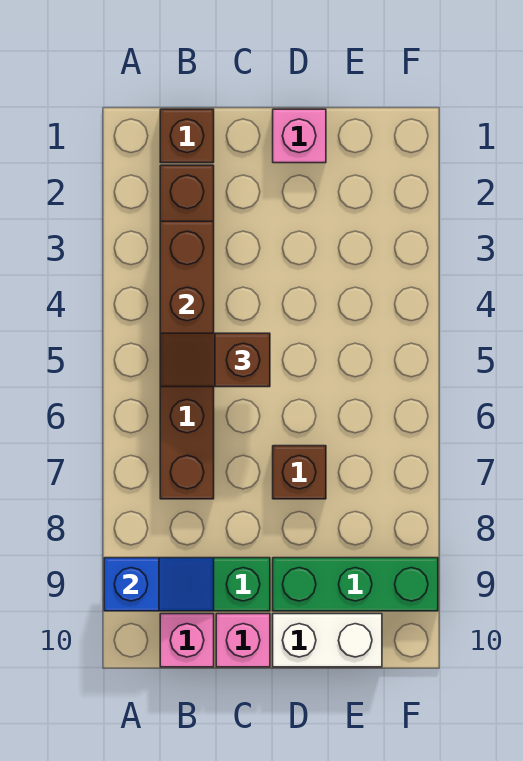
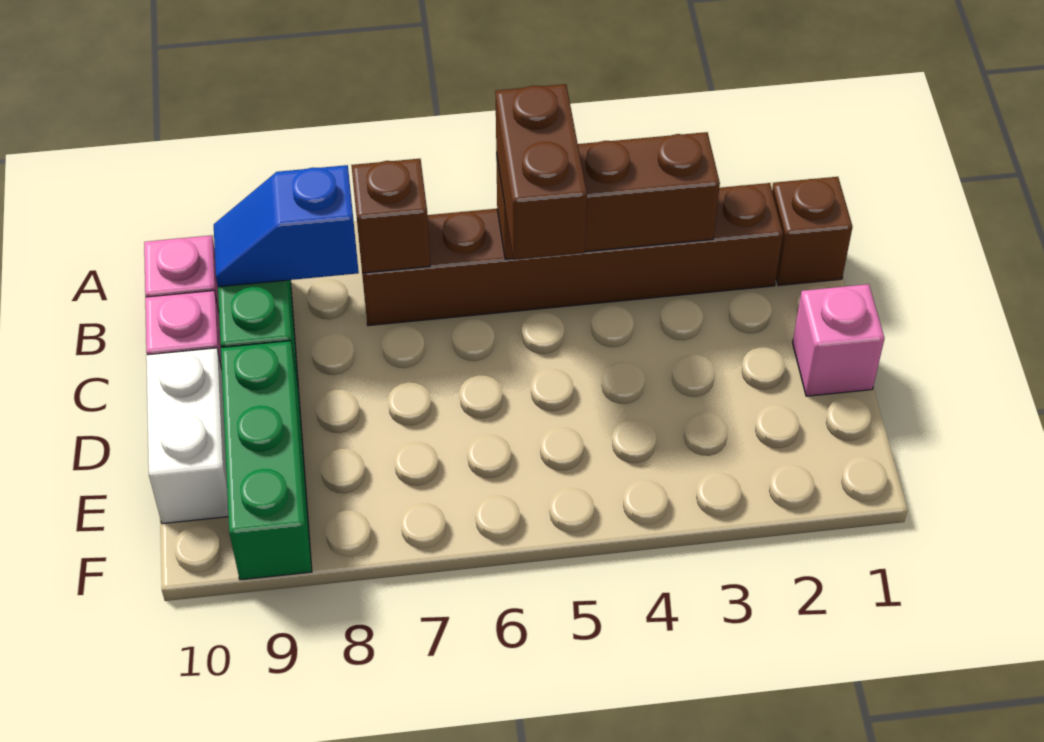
blue 1x2 slope [104,558,214,611] -> blue 1x2 slope turned to [214,165,359,287]
brown 1x2 slope [160,333,270,387] -> brown 1x2 brick [495,84,587,260]
brown 1x1 brick [273,446,326,499] -> brown 1x1 brick moved to [351,159,430,273]

